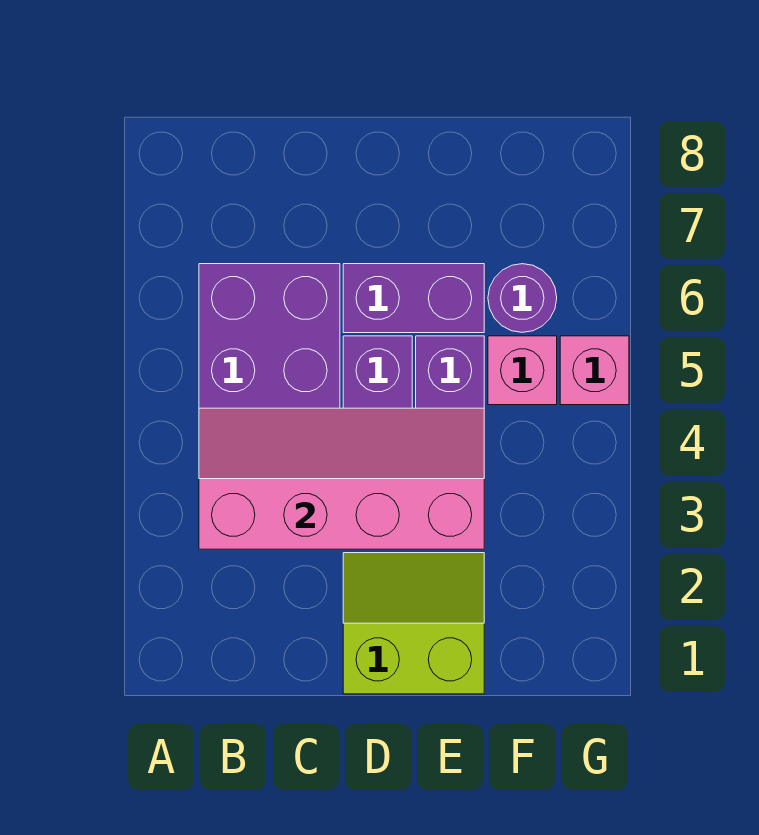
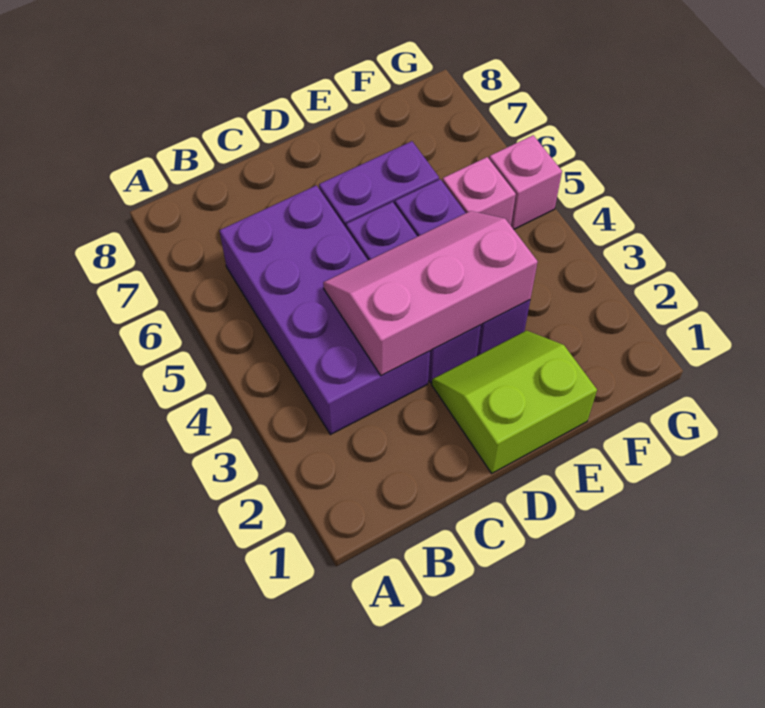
pink 2x4 slope [199,408,484,549] -> pink 2x3 slope [323,211,538,376]
purple 1x1 round brick [488,264,557,332] -> none

